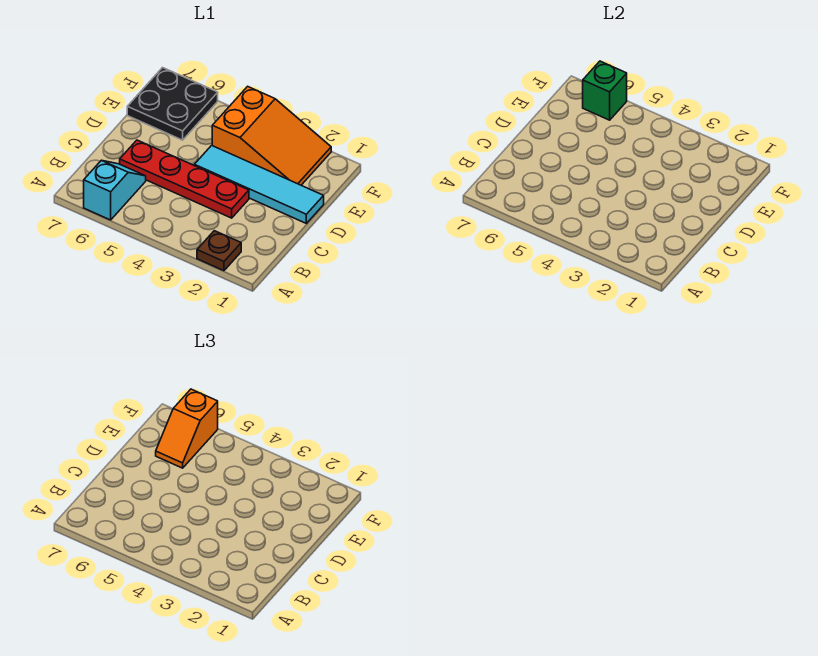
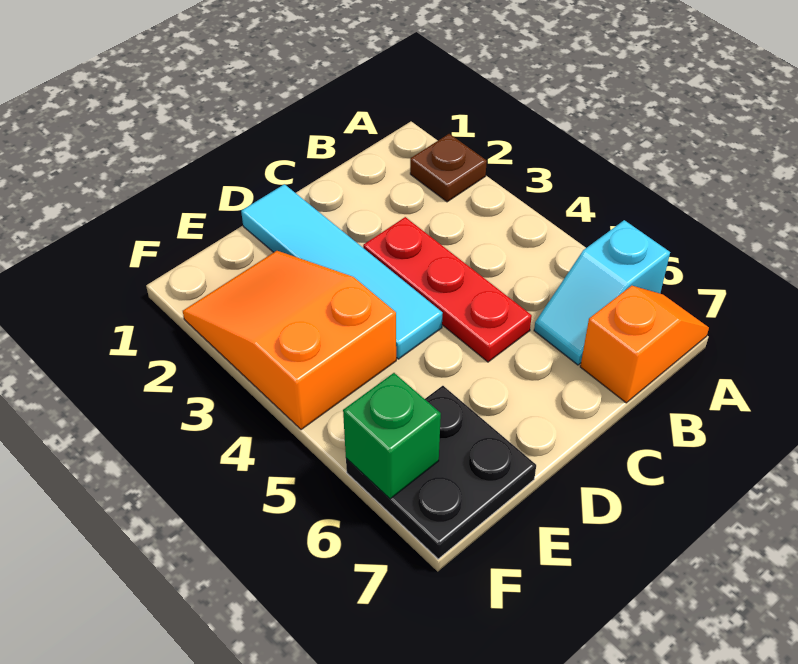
red 1x4 plate [120,140,249,218] -> red 1x3 plate [363,217,532,362]
orange 1x2 slope [156,389,218,468] -> orange 1x2 slope moved to [580,286,709,403]

